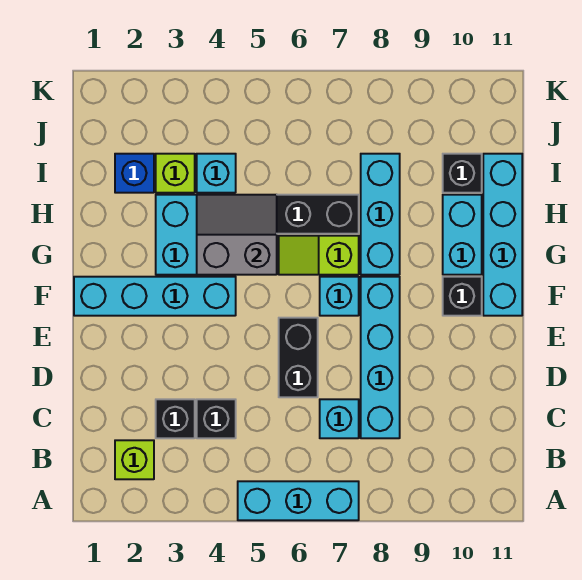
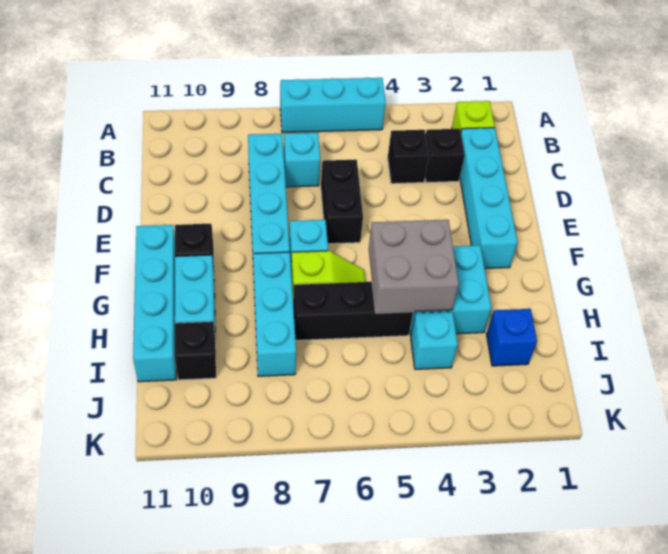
cyan 1x4 brick [74,277,236,316] -> cyan 1x4 brick turned to [460,128,518,269]
grey 2x2 slope [197,195,277,275] -> grey 2x2 brick [369,220,459,313]
lime 1x1 brick [156,154,195,193] -> none

